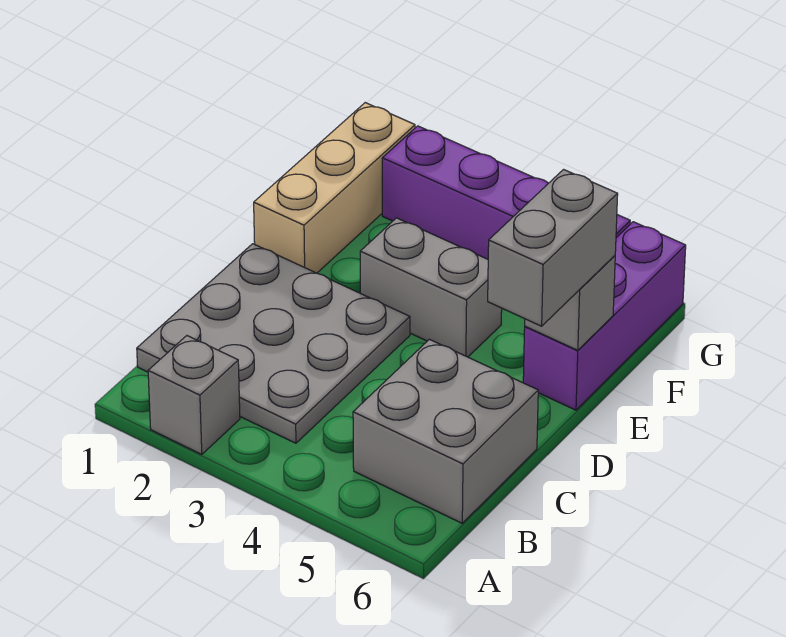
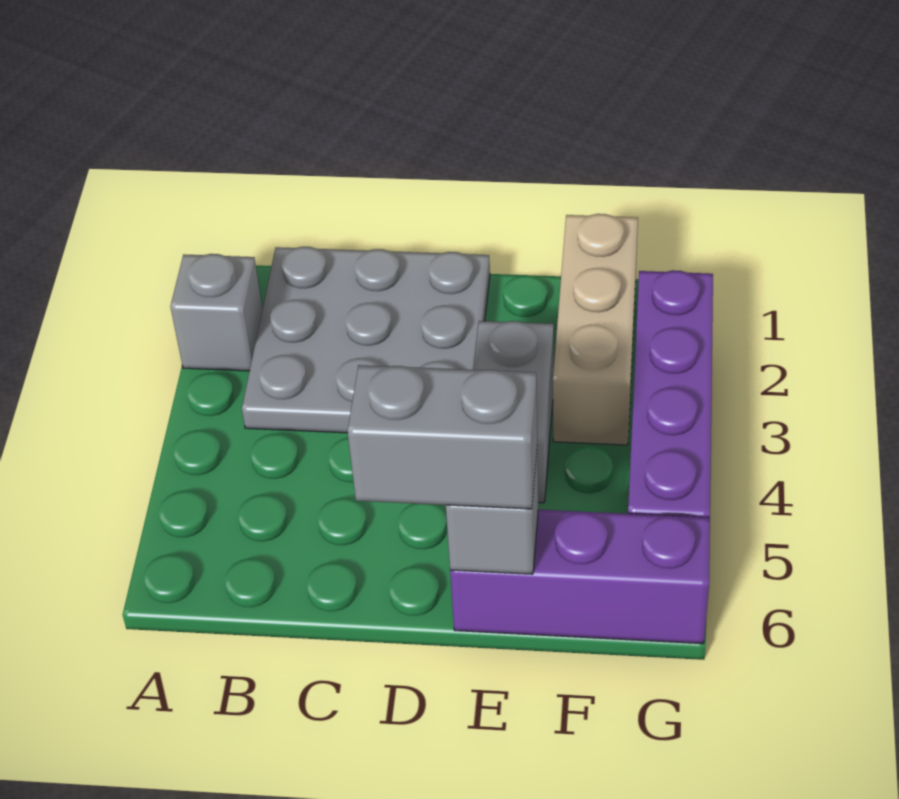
grey 2x2 brick [353,339,538,523] -> none
tan 1x3 brick [254,103,415,273] -> tan 1x3 brick turned to [553,214,638,445]

